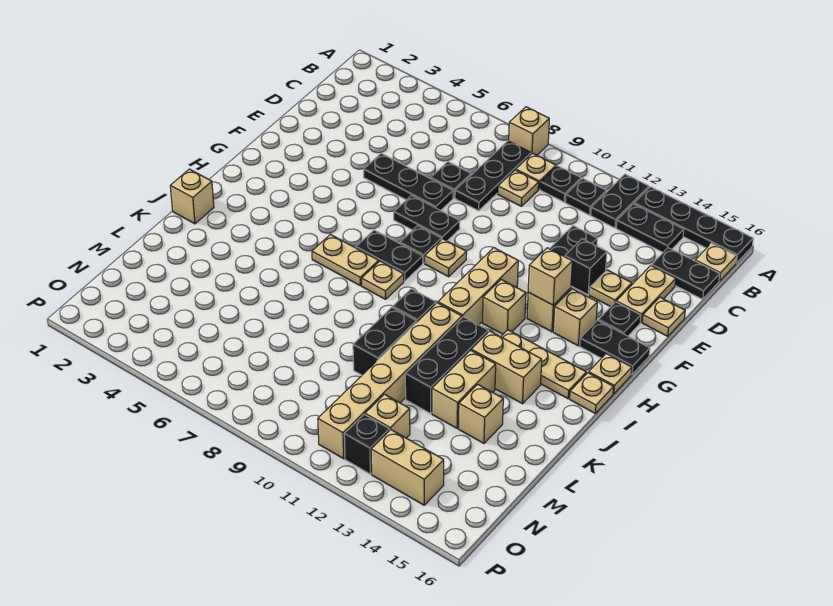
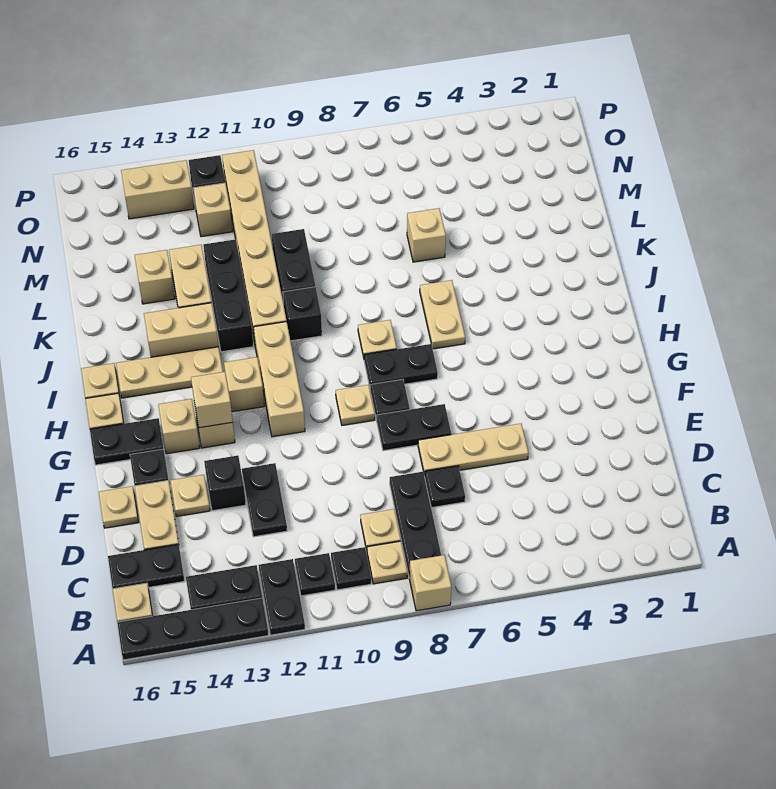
black 1x3 plate [364,153,453,210] -> tan 1x3 plate [418,424,528,476]
tan 1x2 plate [312,234,379,286] -> tan 1x2 plate turned to [420,280,465,349]
tan 1x1 brick [170,169,214,224] -> tan 1x1 brick moved to [407,208,446,262]

